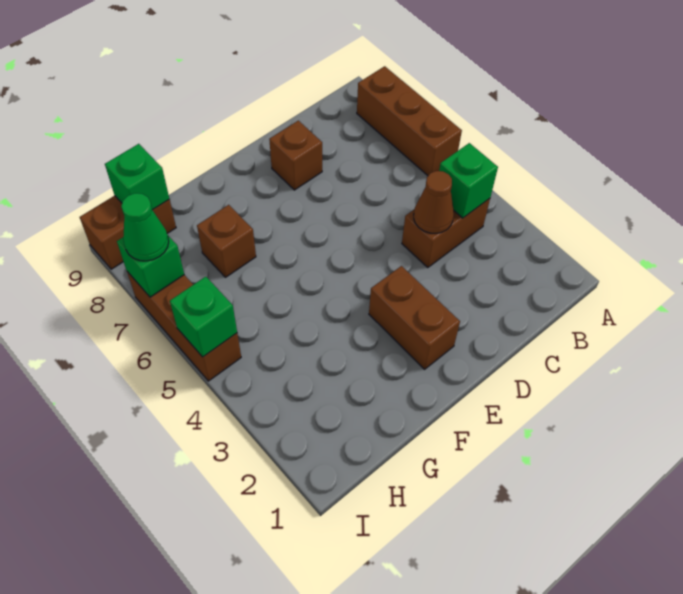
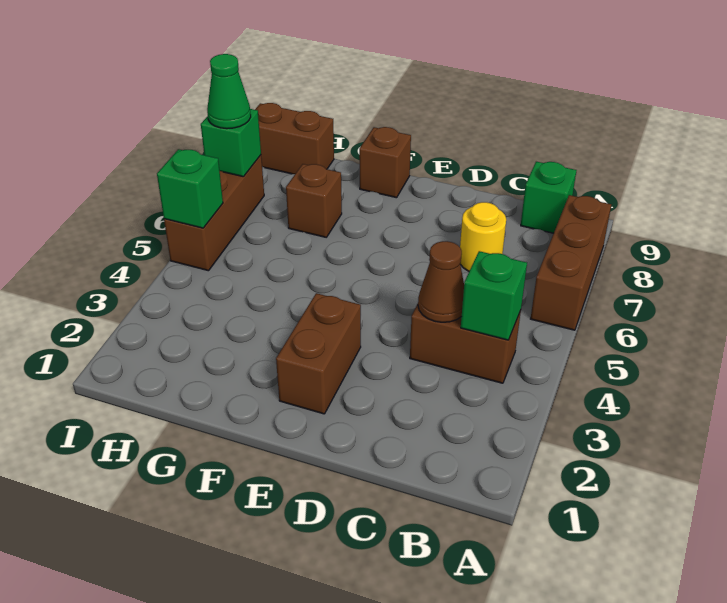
none -> yellow 1x1 round brick [460,202,506,271]
brown 1x1 brick [269,121,322,190] -> brown 1x1 brick moved to [359,127,411,198]
green 1x1 brick [105,144,169,210] -> green 1x1 brick moved to [521,162,577,233]

